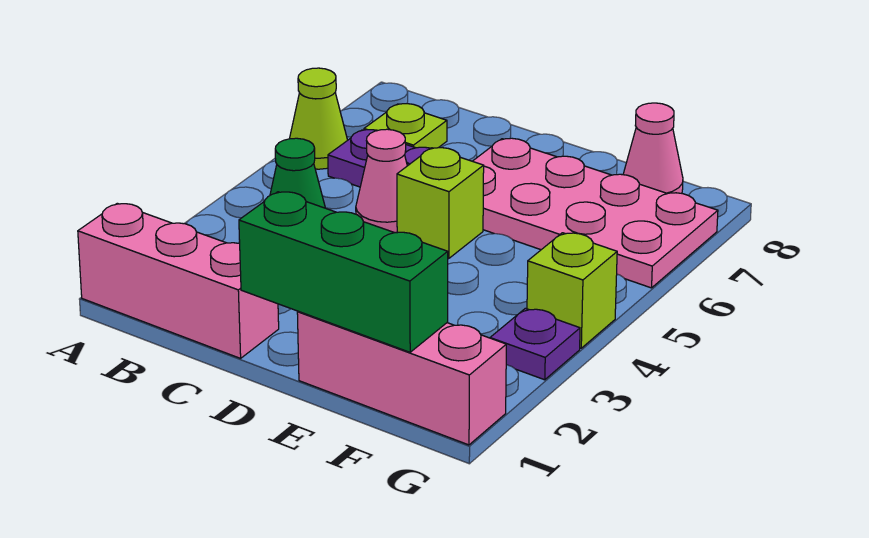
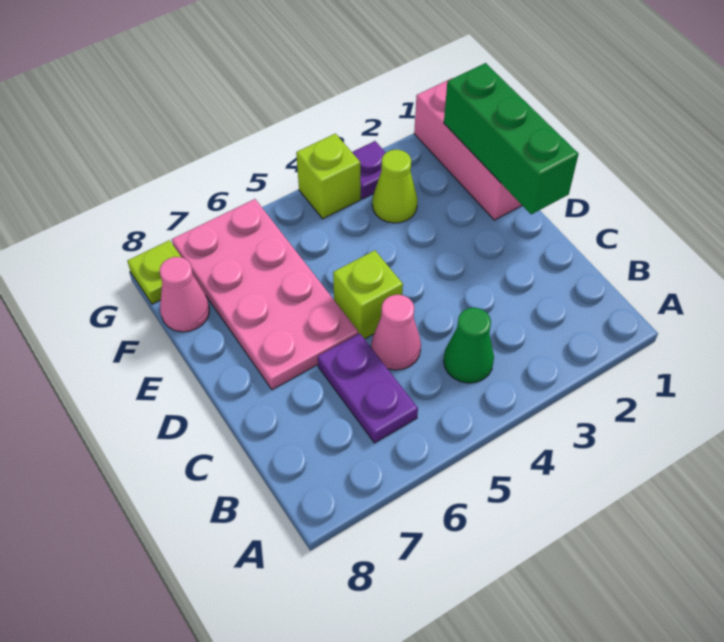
pink 1x3 brick [78,203,279,358] -> none
lime 1x1 cone [290,68,348,169] -> lime 1x1 cone moved to [372,150,418,223]
lime 1x1 plate [364,104,447,148] -> lime 1x1 plate moved to [128,240,181,304]

